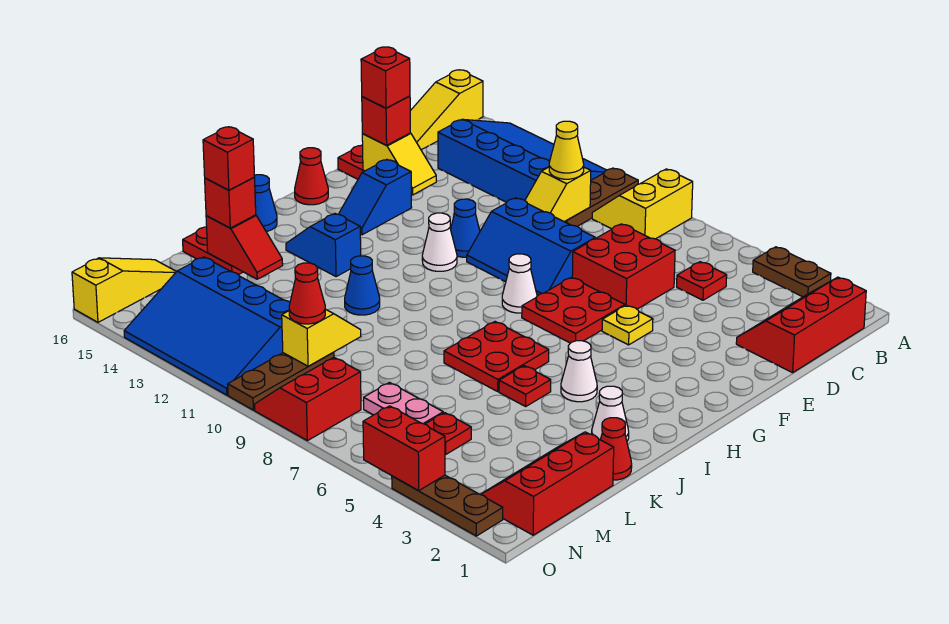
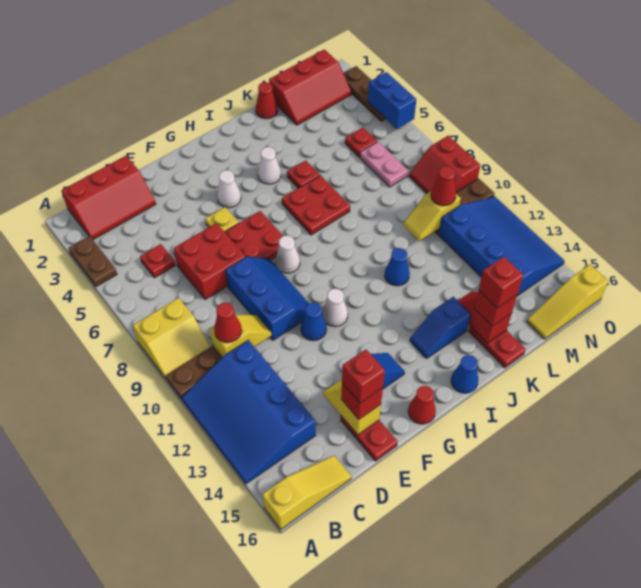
yellow 1x1 cone [549,121,584,179] -> red 1x1 cone [214,302,242,343]
blue 1x2 slope [286,214,361,276] -> blue 1x2 slope turned to [410,297,471,358]
white 1x1 cone [592,386,629,441] -> white 1x1 cone moved to [217,170,241,208]
red 2x2 slope [255,357,361,441] -> red 2x2 slope turned to [409,136,480,193]
red 1x2 brick [363,406,445,490] -> blue 1x2 brick [368,72,416,129]

